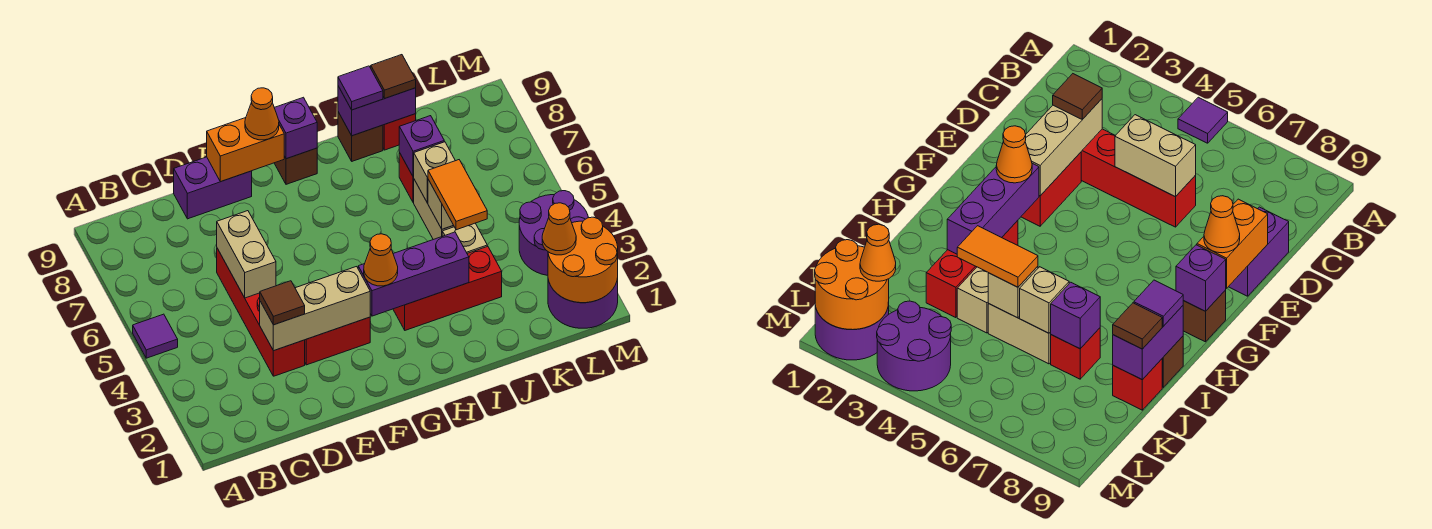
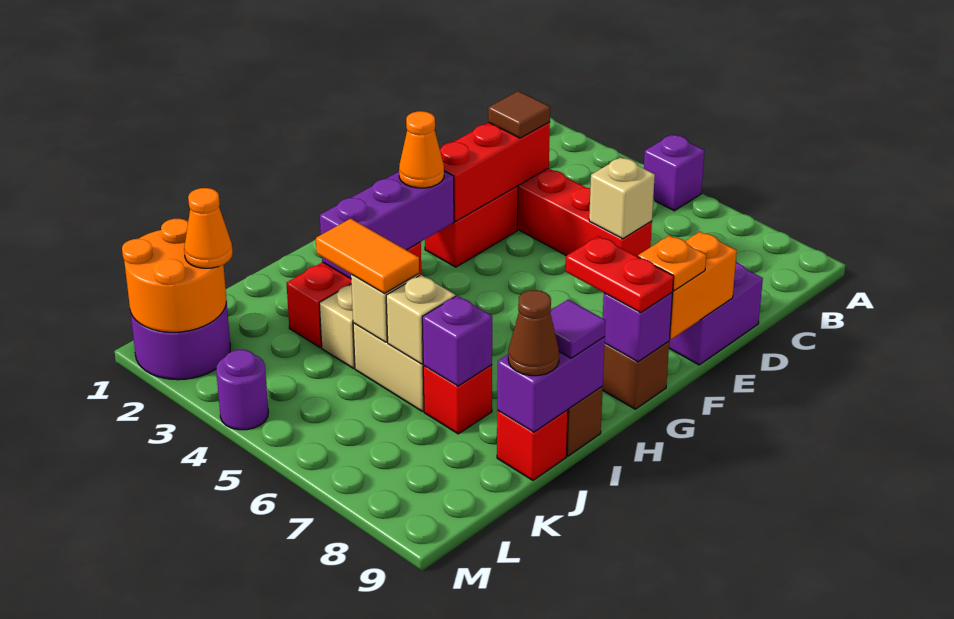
purple 1x1 tile [133,314,178,358] -> purple 1x1 brick [644,135,705,211]
tan 1x3 brick [260,267,370,351] -> red 1x3 brick [440,122,550,221]
tan 1x2 brick [217,211,276,298] -> tan 1x1 brick [589,157,655,239]
orange 1x1 cone [245,88,279,140] -> orange 1x1 plate [638,236,706,291]
none -> red 1x2 plate [566,236,674,313]
brown 1x1 tile [371,55,416,98] -> brown 1x1 cone [508,290,559,376]
purple 2x2 round brick [519,191,588,275] -> purple 1x1 round brick [216,350,268,430]

